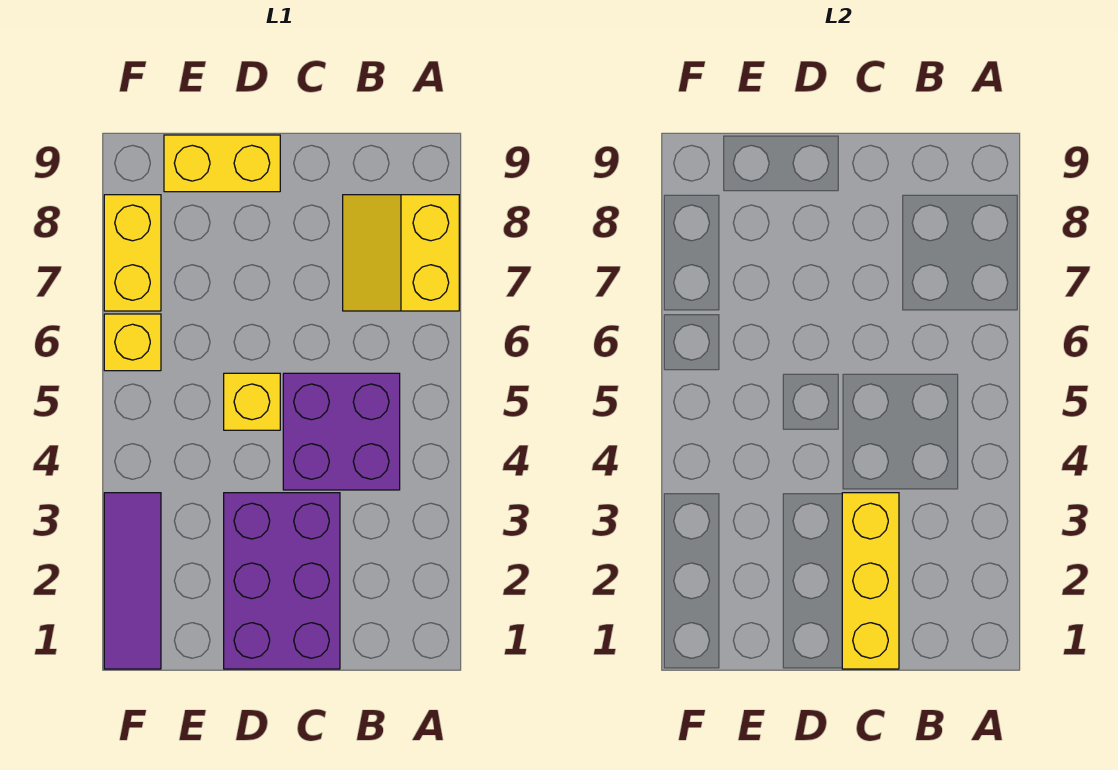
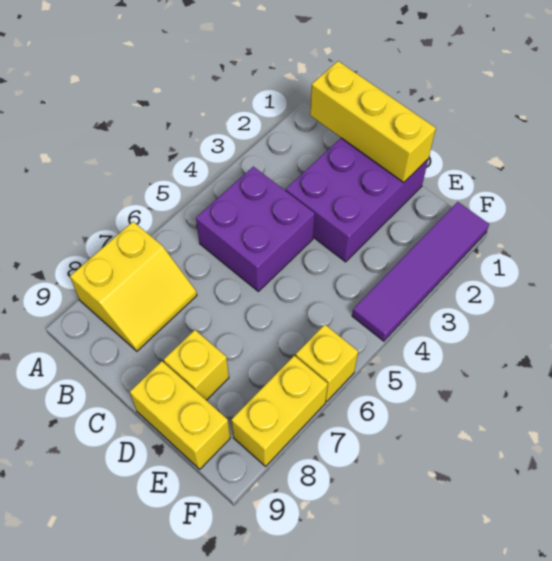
yellow 1x3 brick [842,493,899,669] -> yellow 1x3 brick turned to [310,61,436,183]
yellow 1x1 brick [224,373,280,430] -> yellow 1x1 brick moved to [164,330,229,400]
purple 1x3 tile [104,493,161,669] -> purple 1x4 tile [352,202,489,341]

